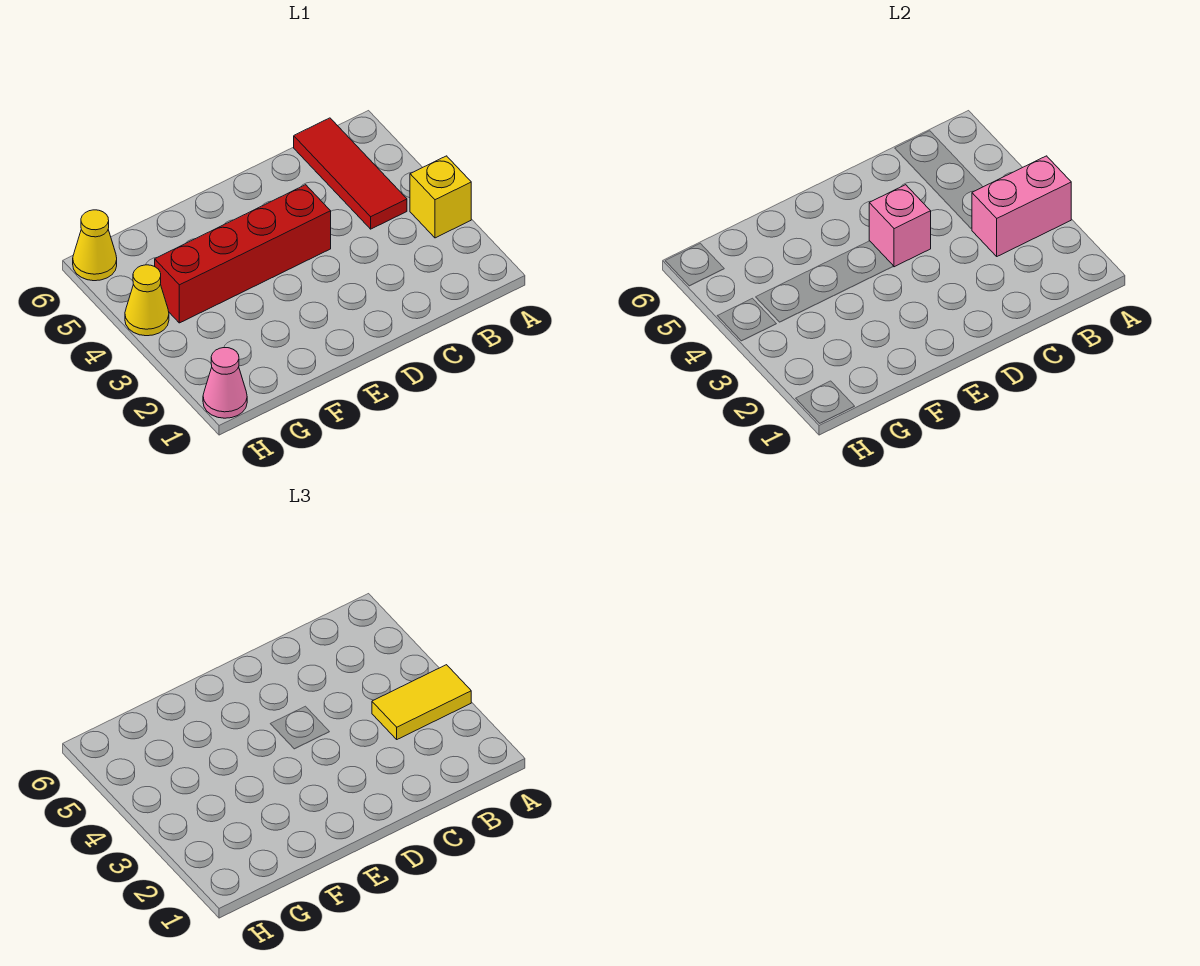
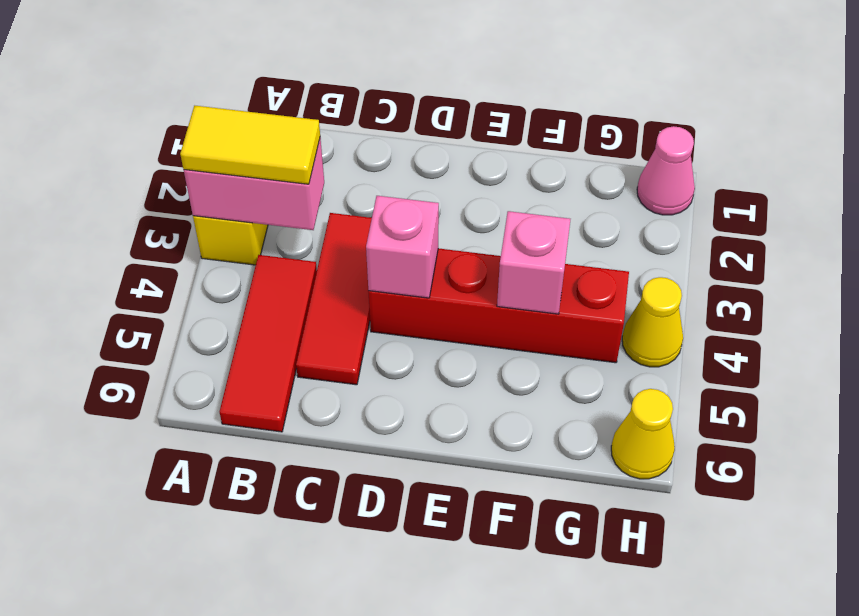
none -> red 1x3 tile [296,213,372,385]
none -> pink 1x1 brick [497,211,570,314]

